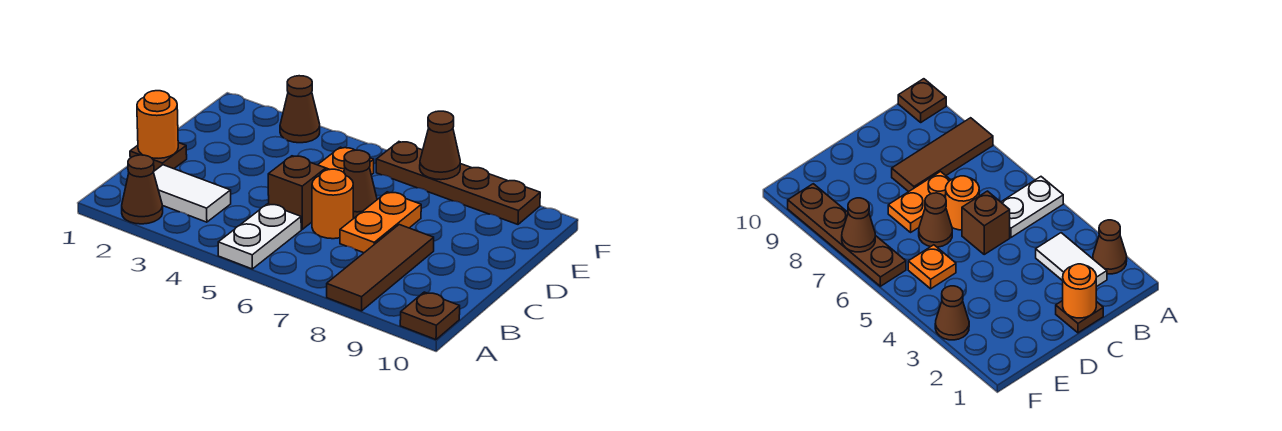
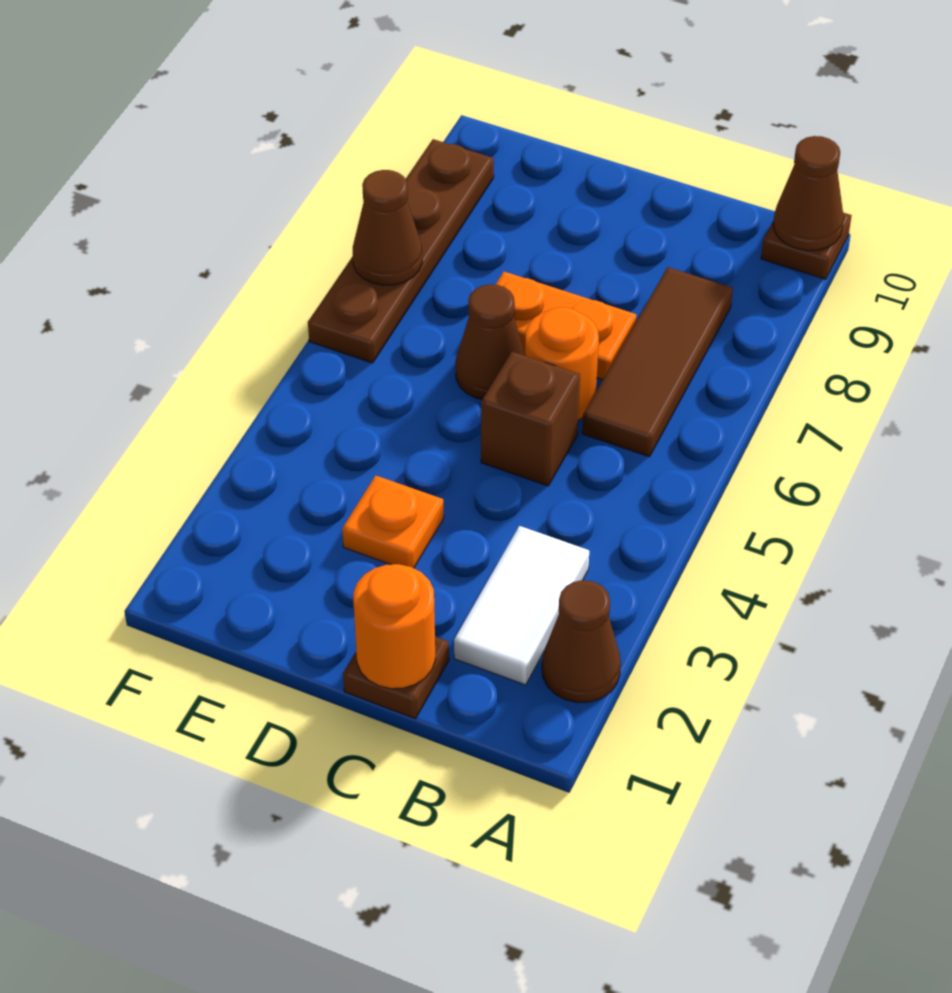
white 1x2 plate [218,204,301,269] -> none
brown 1x3 tile [327,225,434,311] -> brown 1x3 tile turned to [582,267,733,457]
orange 1x1 plate [318,147,374,175] -> orange 1x1 plate moved to [342,475,444,568]
brown 1x1 cone [280,76,320,143] -> brown 1x1 cone moved to [773,136,844,251]

